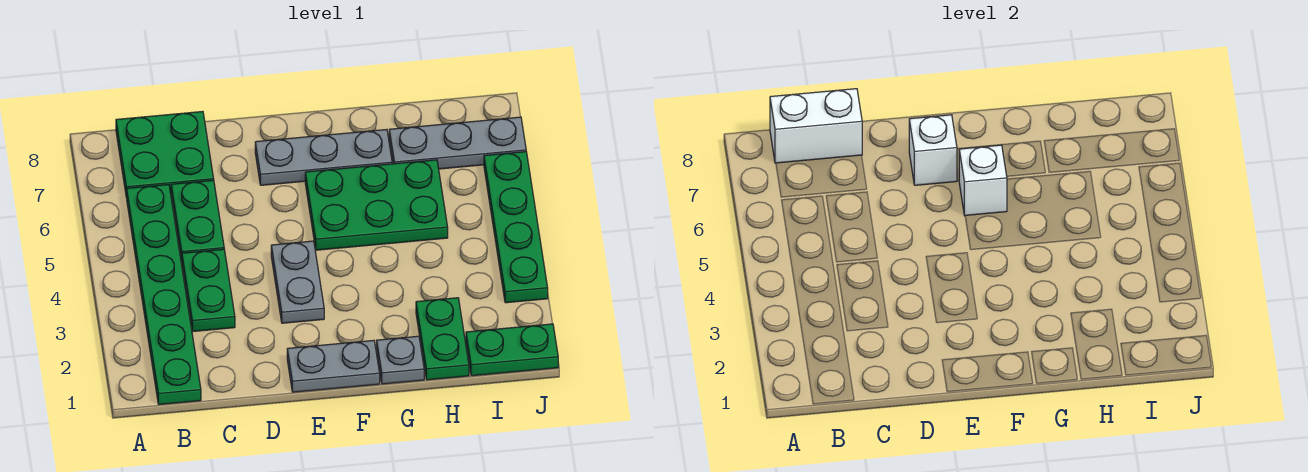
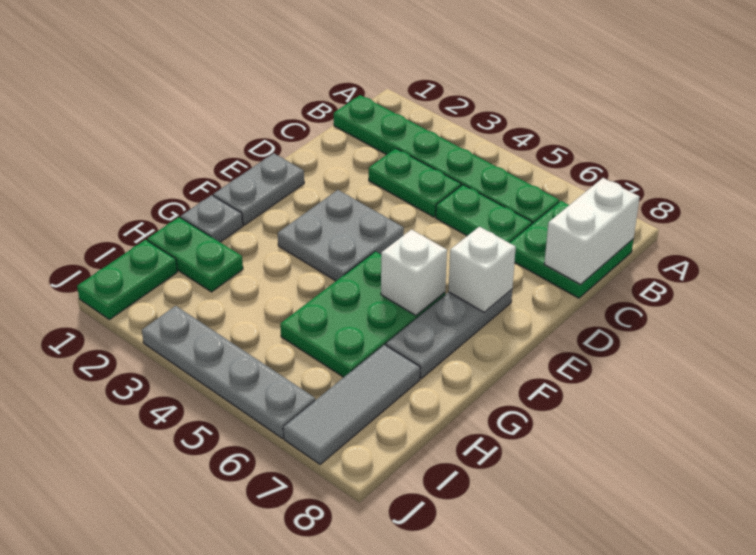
grey 1x2 plate [271,241,324,323] -> grey 2x2 plate [278,190,404,281]
grey 1x3 plate [389,117,526,169] -> grey 1x3 tile [283,345,420,464]
green 1x4 plate [484,152,548,303] -> grey 1x4 plate [142,306,315,438]

